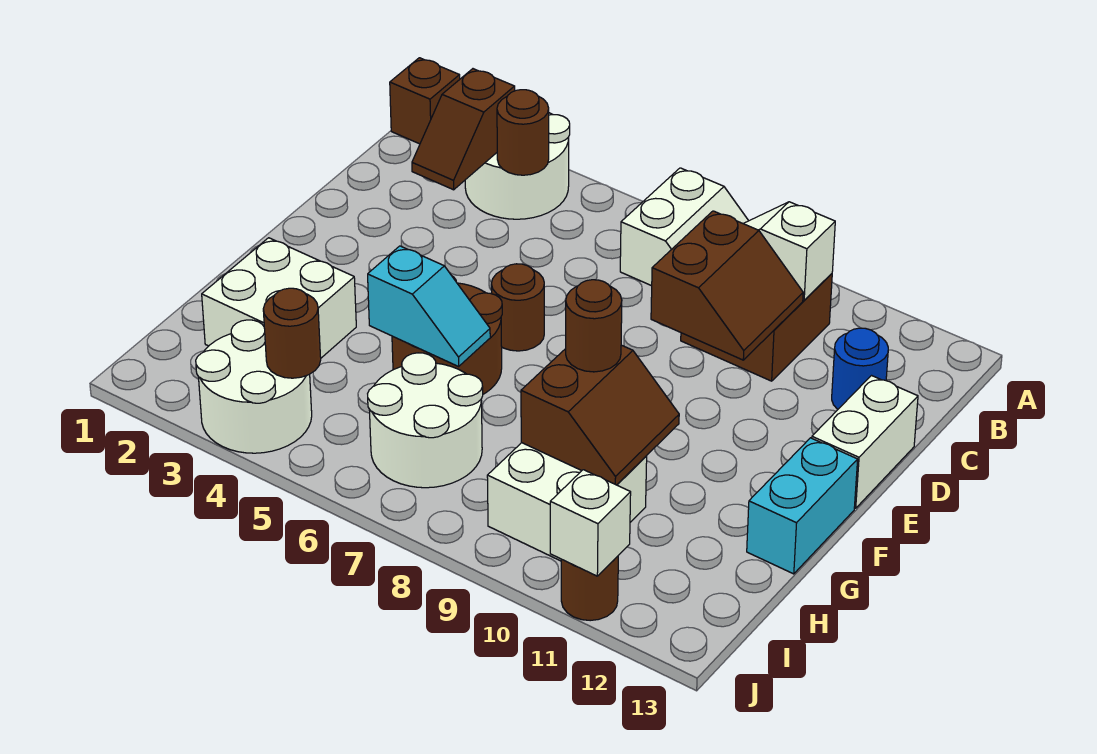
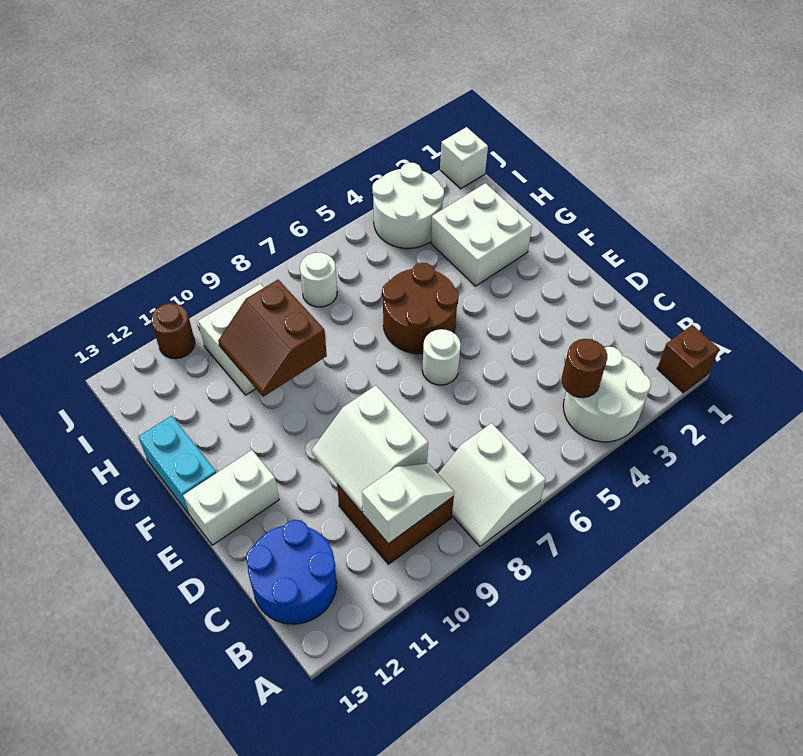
brown 1x2 slope [412,69,515,190] -> none
brown 2x2 slope [651,211,803,360] -> white 2x2 slope [312,385,428,512]
blue 1x1 round brick [832,328,888,409] -> blue 2x2 round brick [246,520,337,624]
white 1x2 brick [812,376,918,508] -> white 1x2 brick turned to [183,450,279,545]
brown 1x1 round brick [491,264,544,351] -> white 1x1 round brick [422,329,461,385]
cyan 1x2 slope [368,246,490,366] -> none
brown 1x1 round brick [566,280,622,372] -> none
white 2x2 round brick [368,353,483,488] -> white 1x1 round brick [300,252,337,307]
brown 1x1 round brick [263,288,321,378] -> none
white 1x1 brick [550,470,631,576] -> white 1x1 brick moved to [440,127,488,189]

